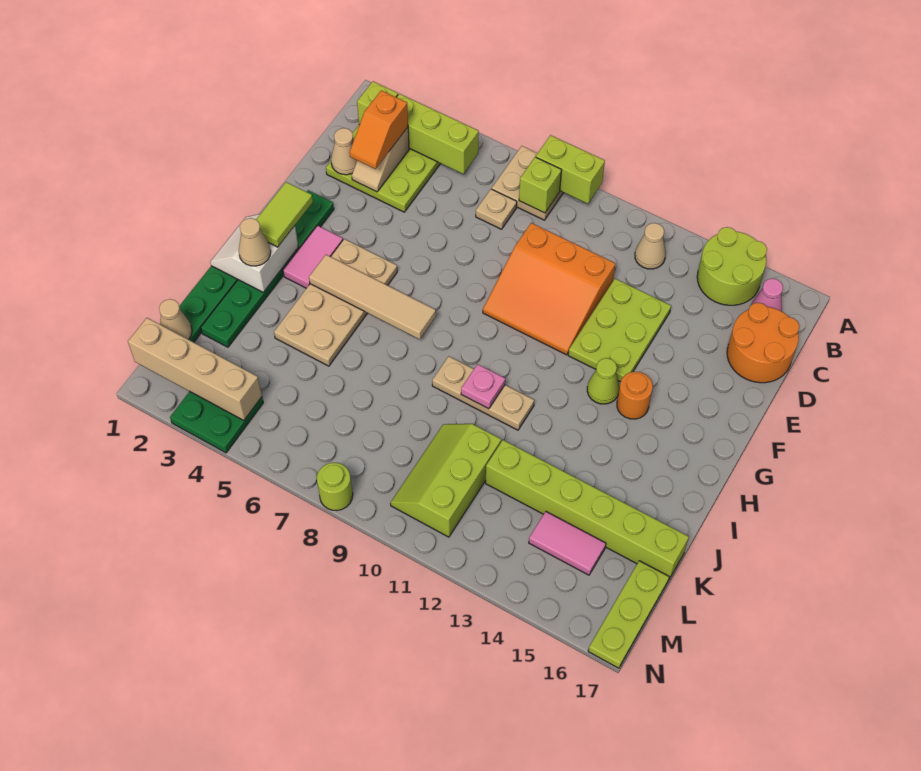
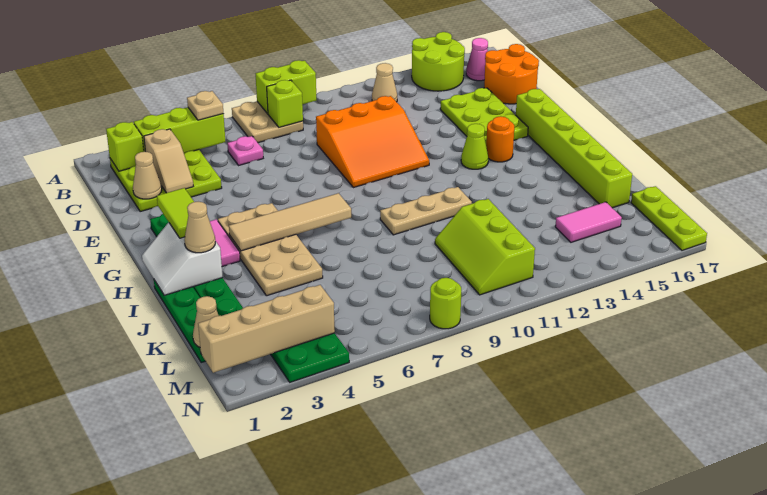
orange 1x2 slope [350,90,408,169] -> none
tan 1x1 plate [476,189,517,229] -> tan 1x1 plate moved to [187,91,223,120]
lime 2x3 plate [568,279,671,382] -> lime 2x3 plate moved to [440,88,528,143]
pink 1x1 plate [461,364,505,409] -> pink 1x1 plate moved to [227,136,263,166]
lime 1x6 brick [486,440,689,579] -> lime 1x6 brick turned to [516,89,632,208]

